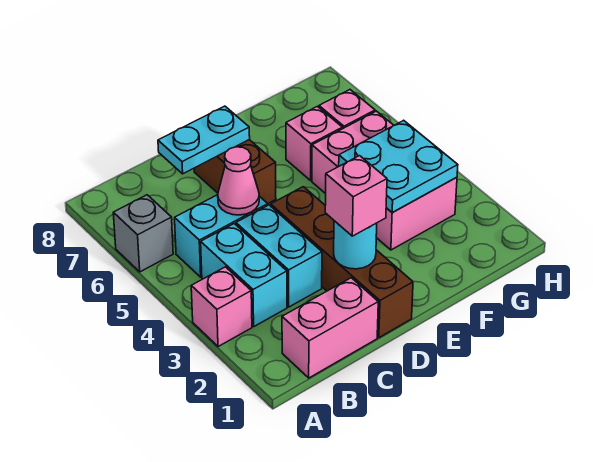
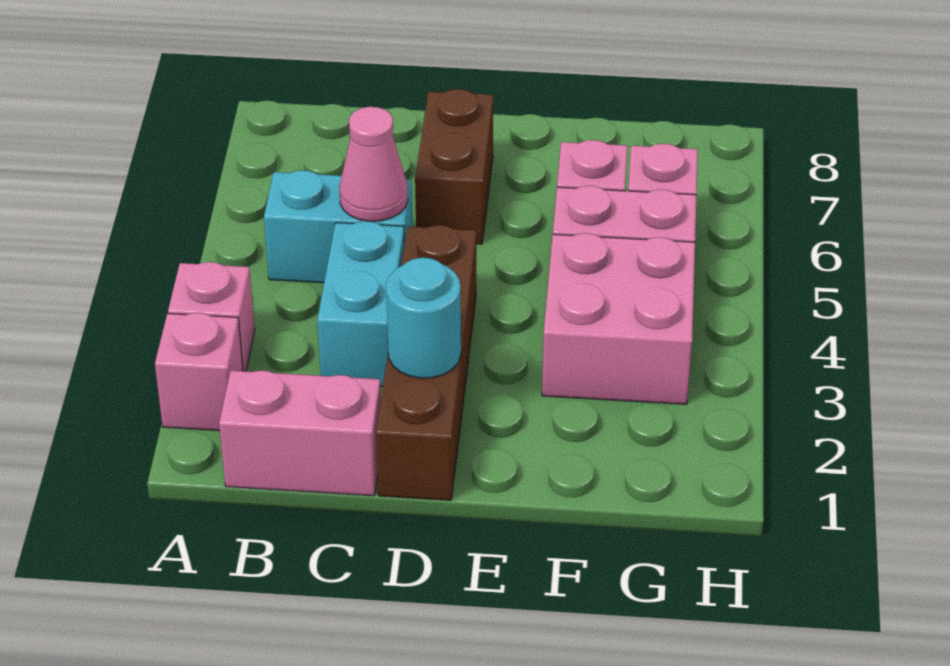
grey 1x1 brick [113,195,173,272] -> none
cyan 1x2 brick [201,224,287,326] -> none
cyan 1x2 plate [158,106,250,174] -> none
pink 1x1 brick [325,156,387,236] -> pink 1x1 brick moved to [155,313,243,431]
cyan 2x2 plate [339,120,458,213] -> none

